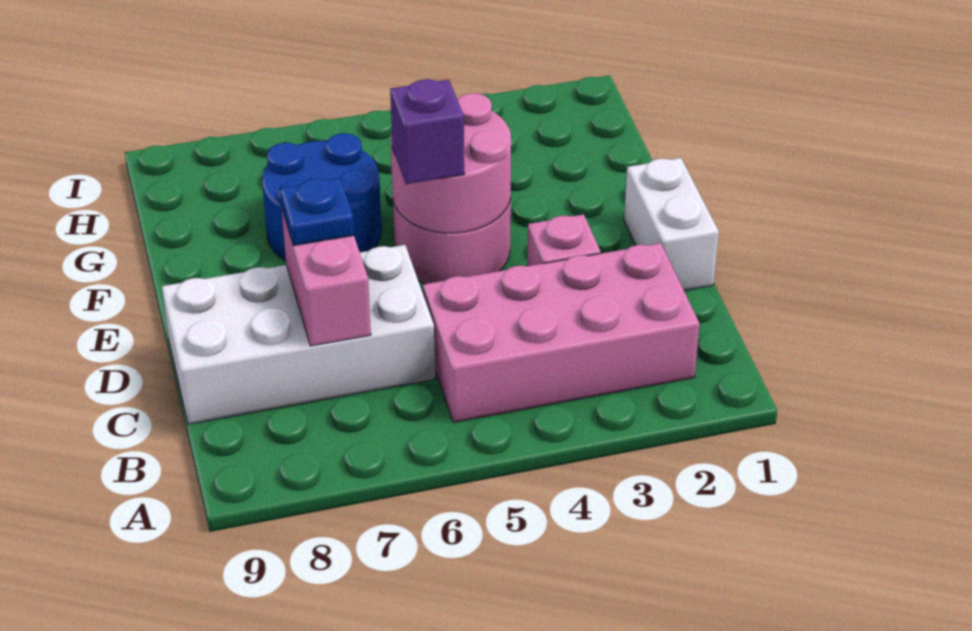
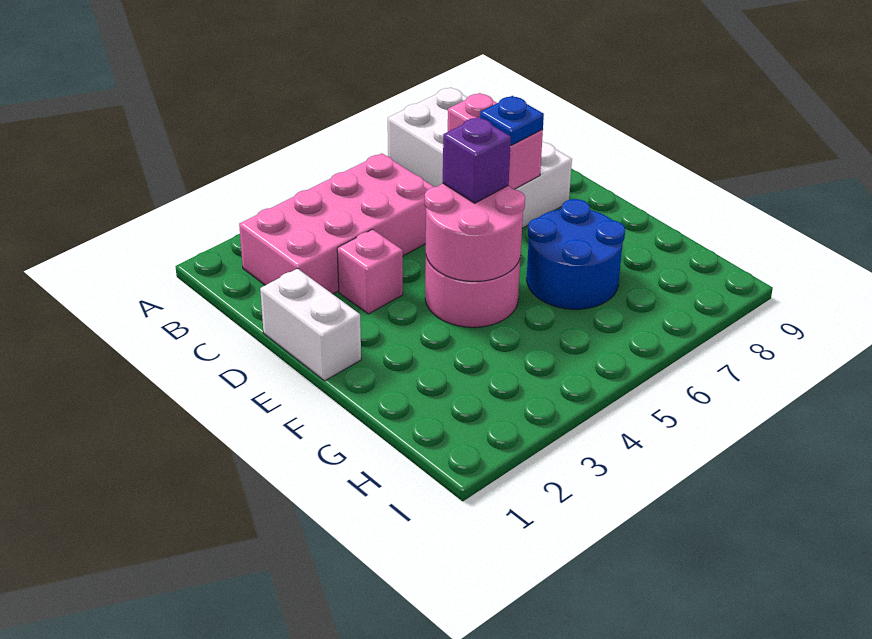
white 2x4 brick [162,245,435,424] -> white 2x4 brick turned to [388,88,572,228]

